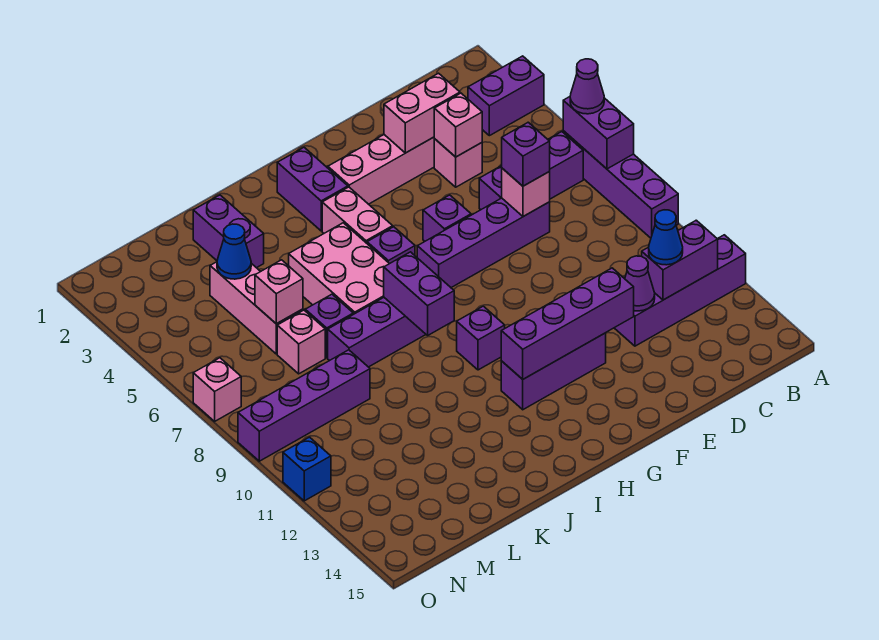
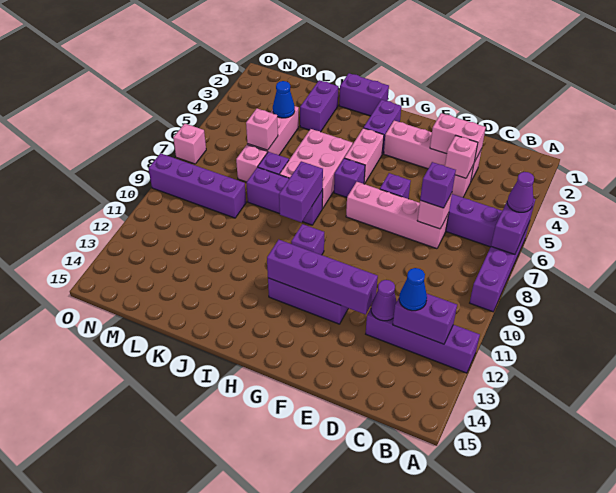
purple 1x2 brick [468,56,544,136] -> purple 1x2 brick moved to [339,73,389,116]
purple 1x4 brick [417,198,550,288] -> pink 1x4 brick [346,182,449,249]
blue 1x1 brick [283,437,331,501] -> none

